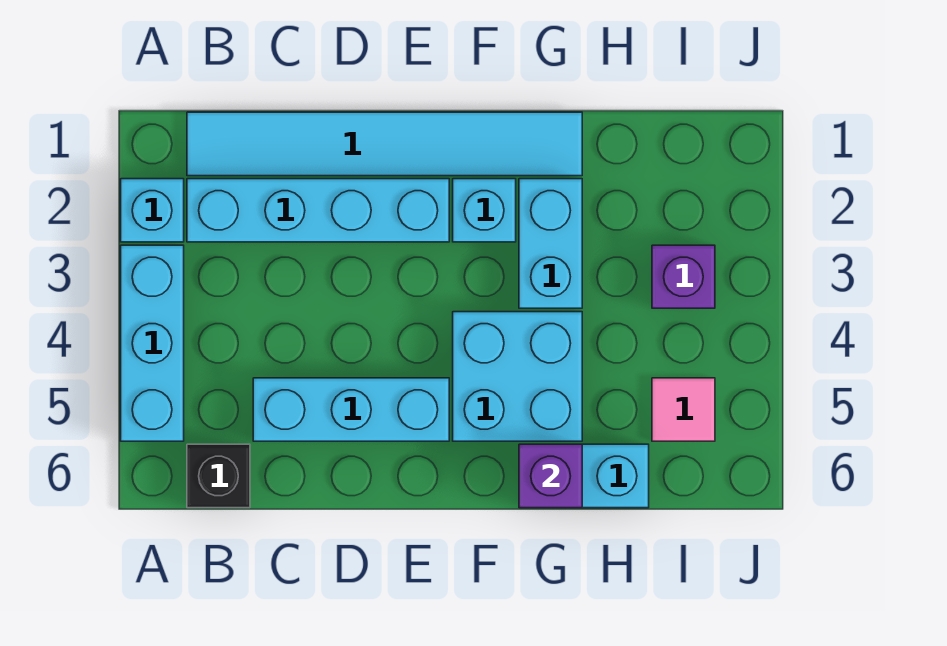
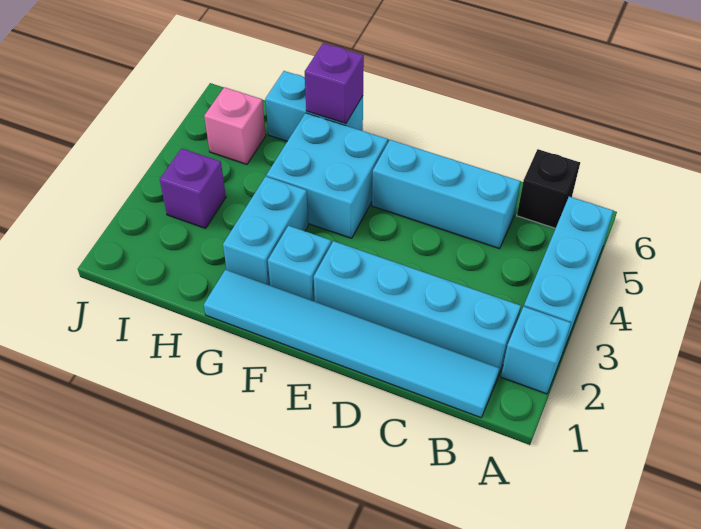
pink 1x1 tile [652,378,715,441] -> pink 1x1 brick [204,87,266,164]

